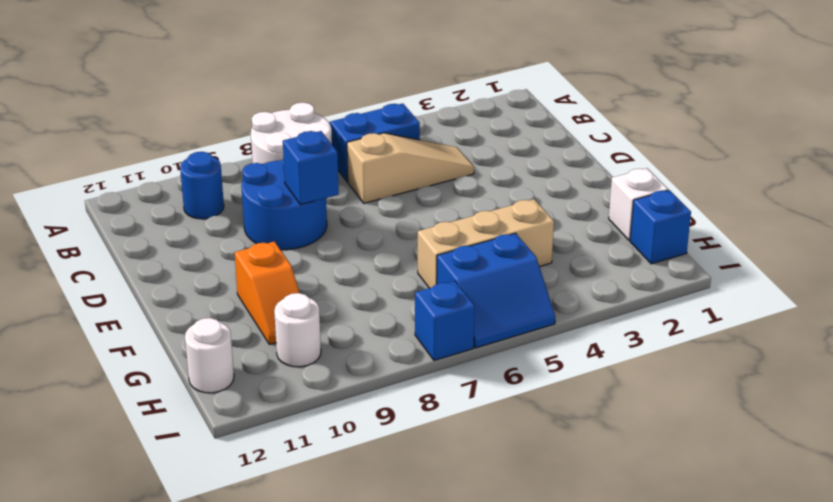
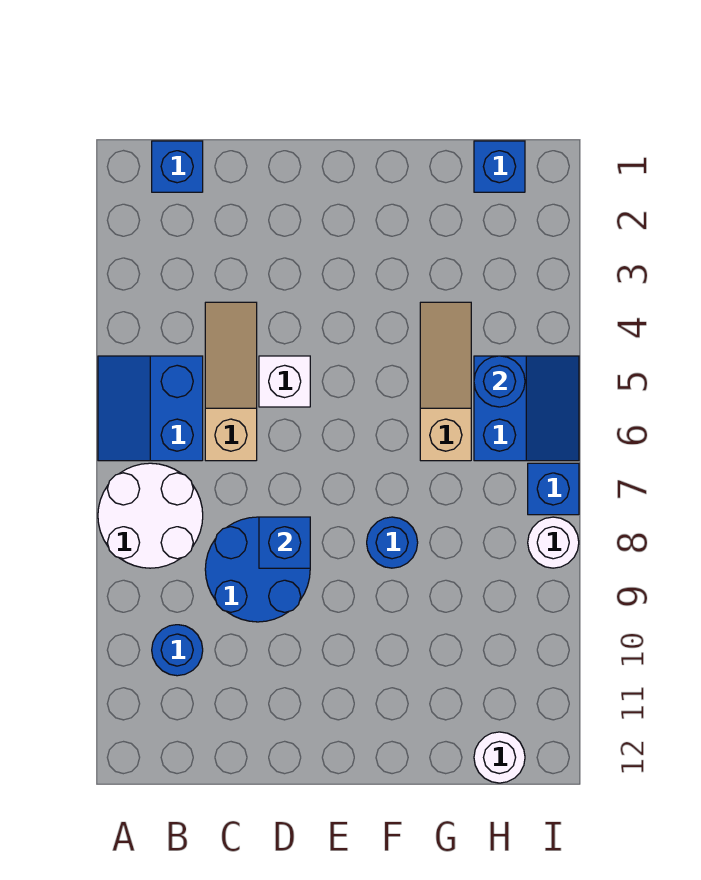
none -> blue 1x1 brick [152,141,203,192]
none -> blue 1x1 round brick [367,517,418,568]
orange 1x2 slope [235,241,300,345] -> none
white 1x1 brick [609,168,668,241] -> white 1x1 brick moved to [259,356,310,407]
tan 1x3 brick [418,199,554,288] -> tan 1x3 slope [420,302,471,461]
none -> blue 1x1 round brick [474,356,525,407]
white 1x1 round brick [274,293,321,367] -> white 1x1 round brick moved to [528,517,579,568]

